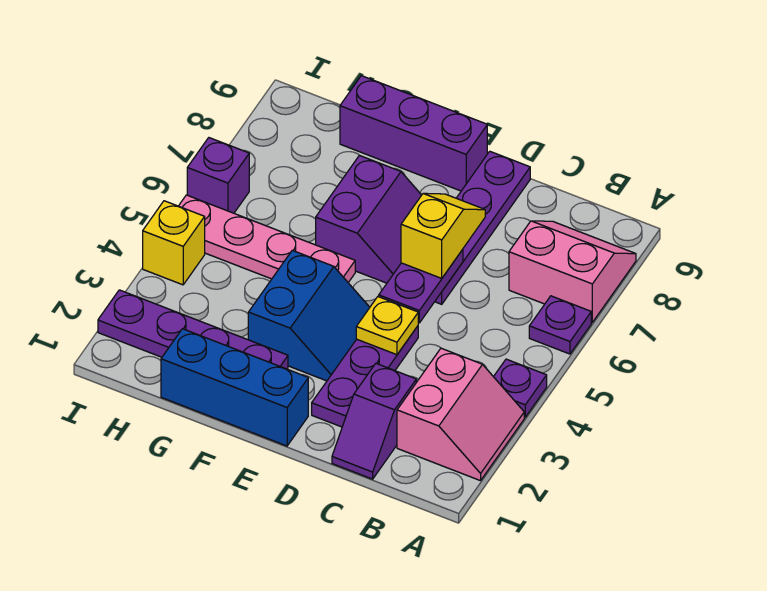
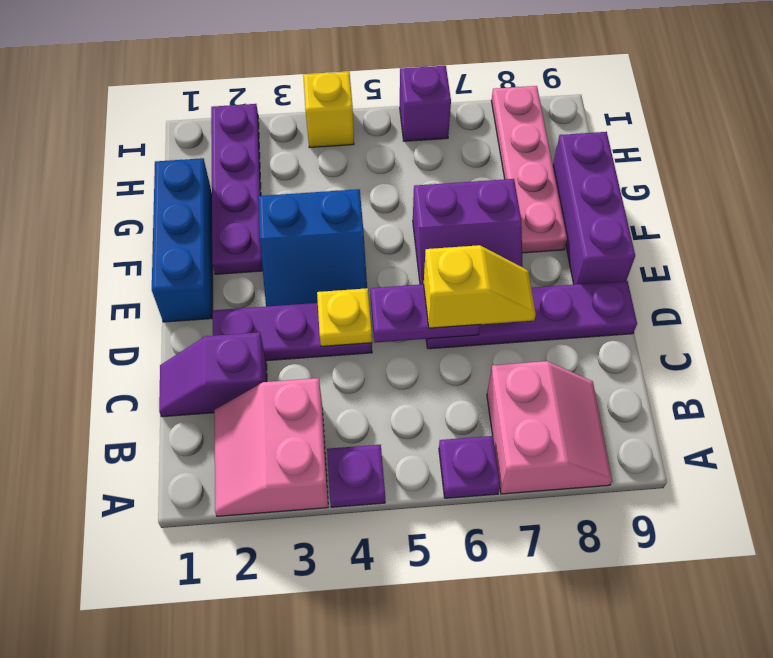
pink 2x2 slope [397,348,524,481] -> pink 2x2 slope turned to [214,378,328,516]
pink 1x4 plate [179,195,355,282] -> pink 1x4 plate moved to [491,86,567,253]

